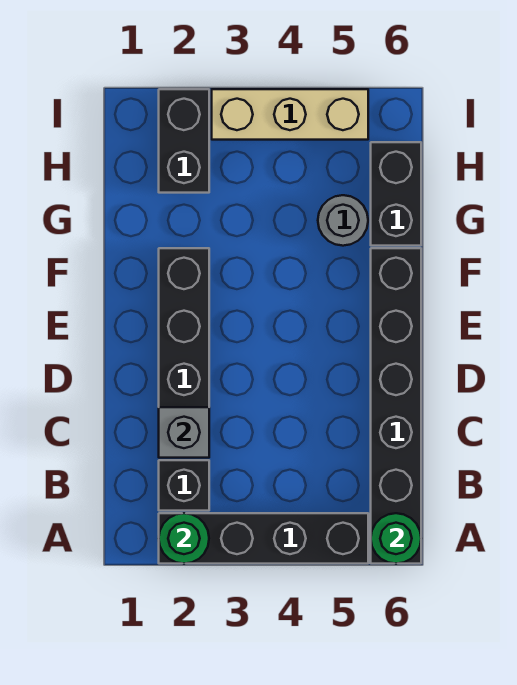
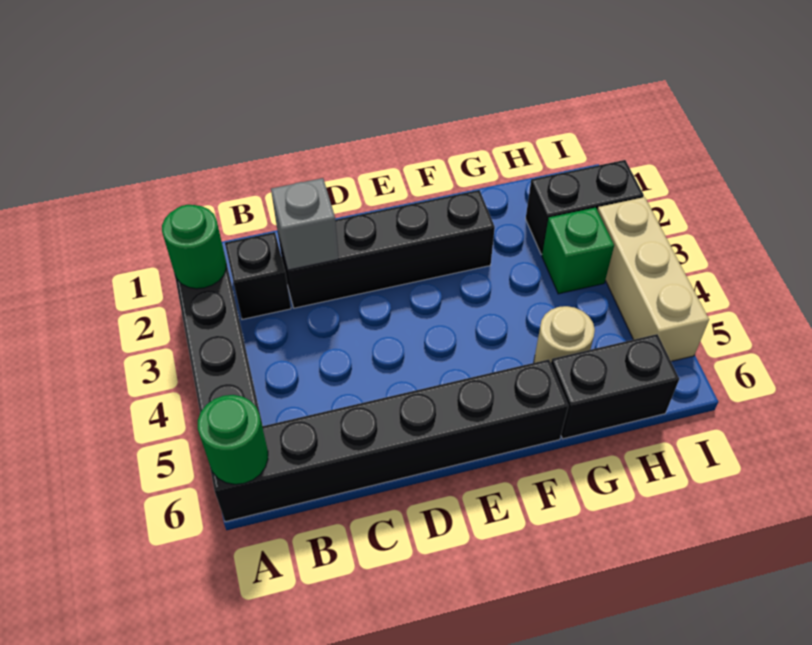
grey 1x1 round brick [318,195,368,246] -> tan 1x1 round brick [534,306,595,363]
none -> green 1x1 brick [542,208,614,294]

